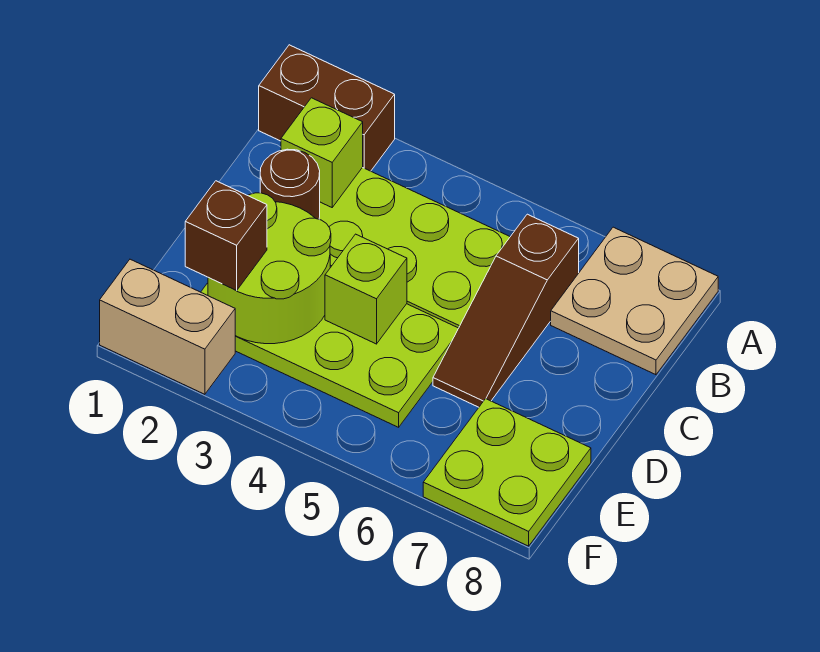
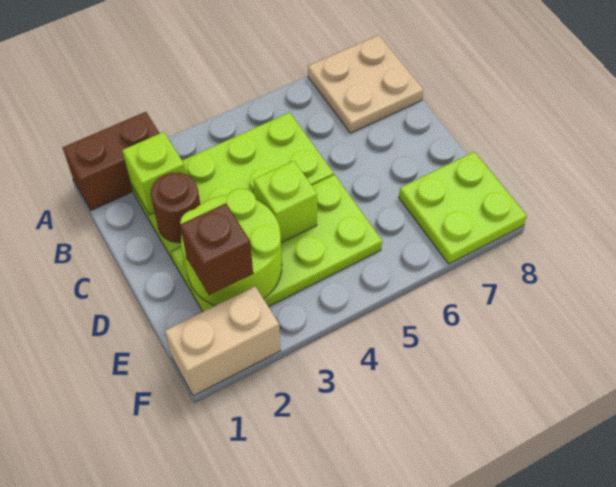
brown 1x3 slope [433,214,579,407] -> none

